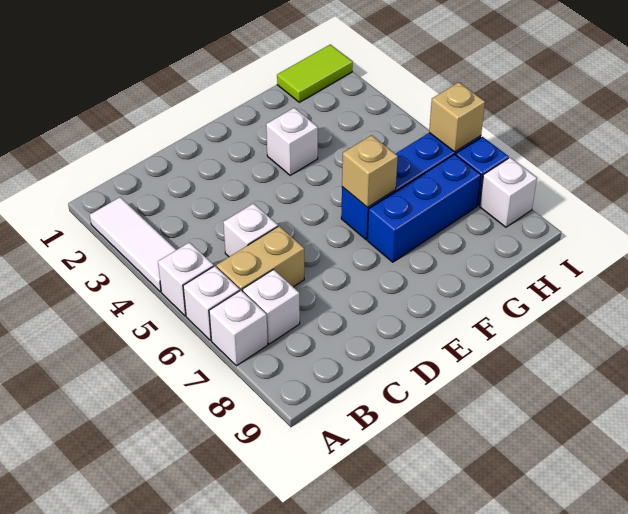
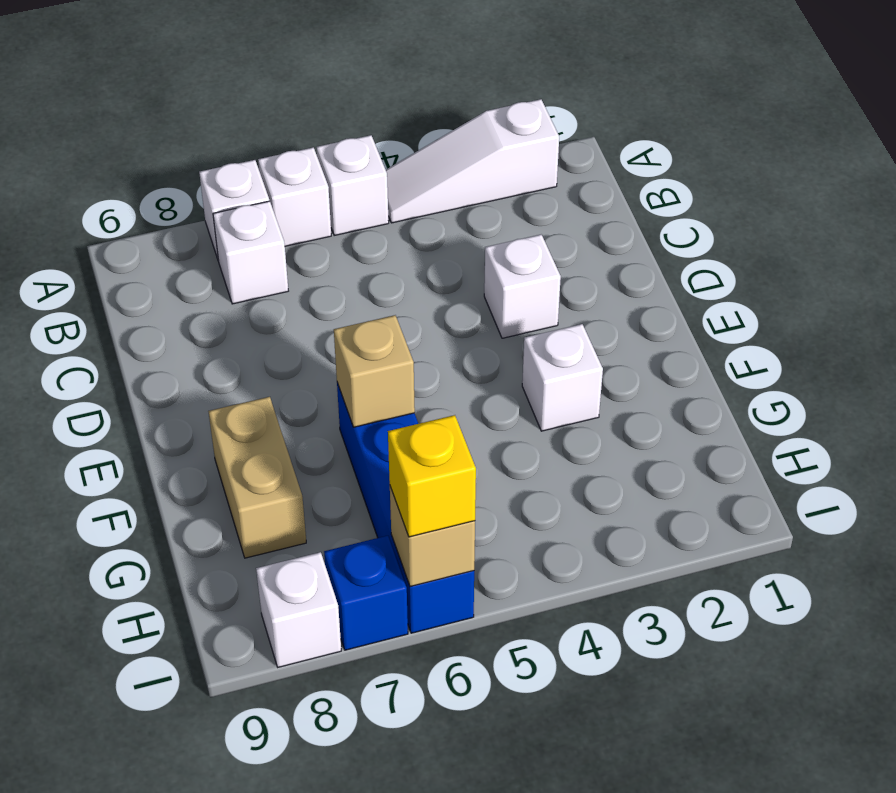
white 1x3 tile [90,197,176,292] -> white 1x3 slope [386,99,559,223]
tan 1x2 brick [216,226,304,292] -> tan 1x2 brick moved to [208,397,306,558]
white 1x1 brick [223,203,278,257] -> white 1x1 brick moved to [484,235,561,338]
blue 1x3 brick [367,154,481,262] -> none
lime 1x2 tile [277,44,353,102] -> none
none -> yellow 1x1 brick [388,415,476,537]

